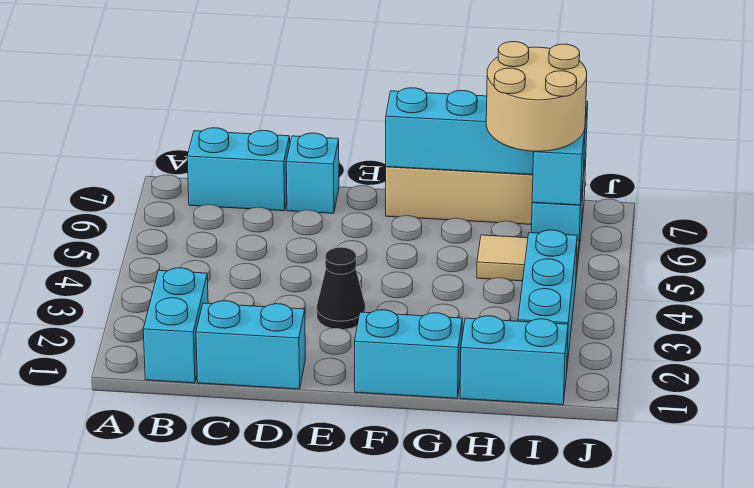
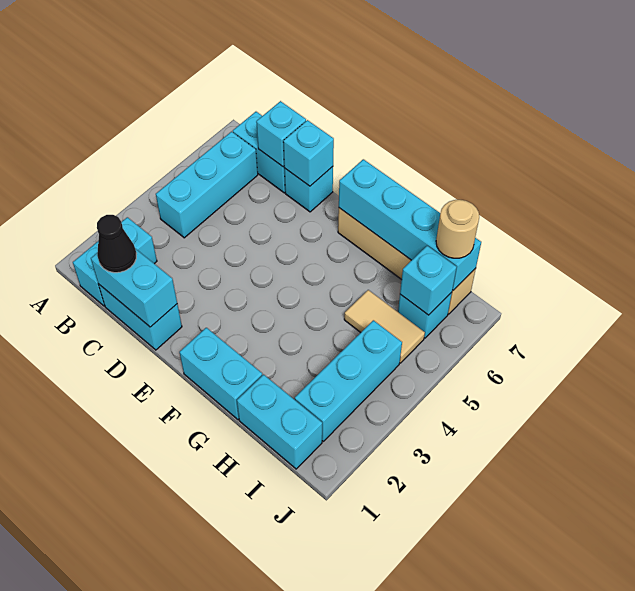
none -> cyan 1x3 brick [156,132,258,238]
none -> cyan 1x2 brick [91,249,177,327]
none -> cyan 1x1 brick [256,101,306,167]
none -> cyan 1x1 brick [283,120,334,186]
black 1x1 cone [317,247,366,329] -> black 1x1 cone moved to [97,215,136,273]
tan 2x2 round brick [486,42,587,151] -> tan 1x1 round brick [436,200,479,258]

